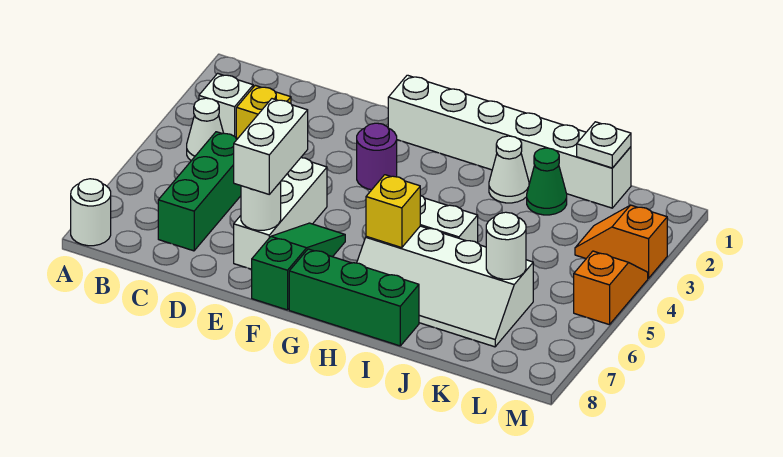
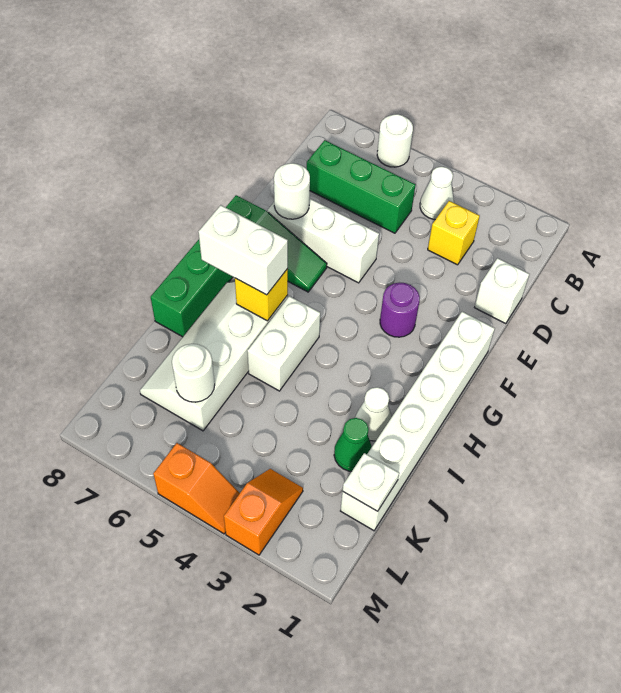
white 1x1 round brick [71,179,111,246] -> white 1x1 round brick moved to [377,114,413,167]
white 1x1 brick [199,73,253,137] -> white 1x1 brick moved to [475,258,529,324]
white 1x2 brick [234,99,308,194] -> white 1x2 brick moved to [199,205,288,295]

